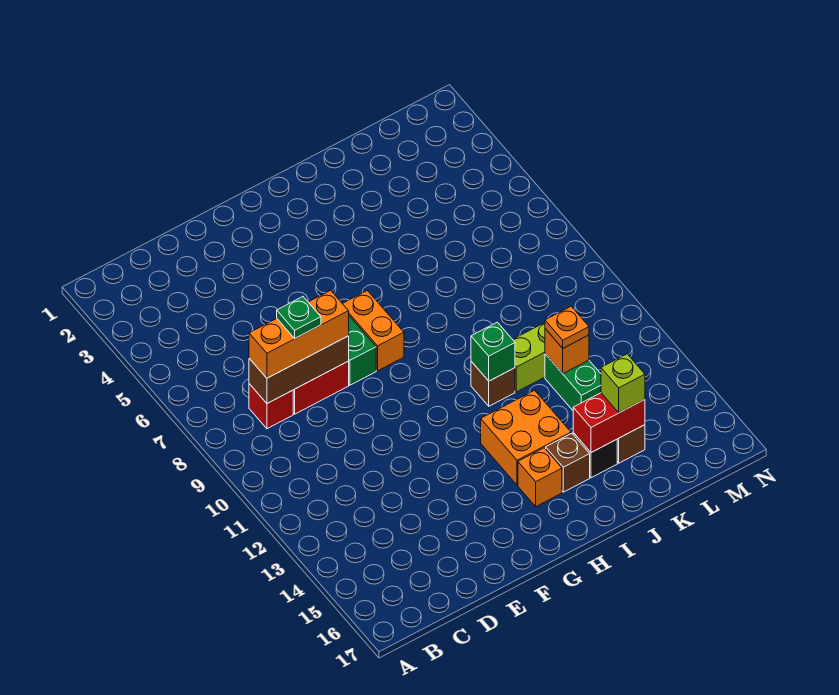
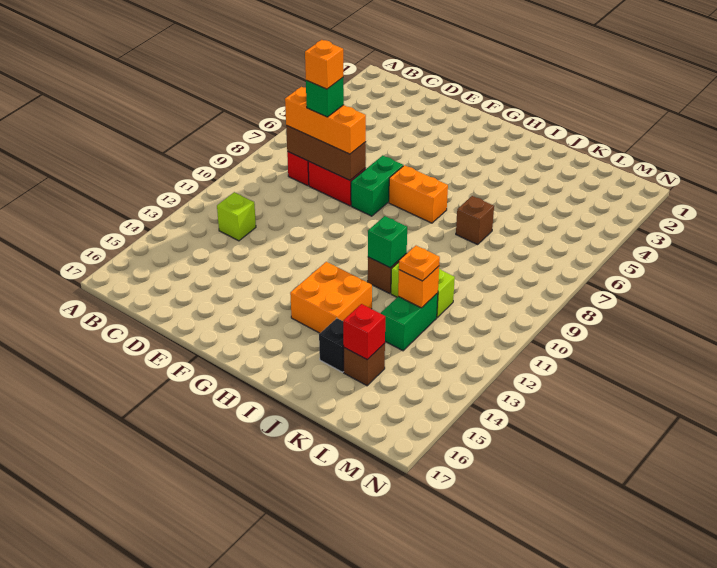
green 1x1 plate [277,297,321,339] -> green 1x1 brick [306,78,344,117]
orange 1x2 brick [342,291,404,371] -> orange 1x2 brick turned to [389,165,448,223]
orange 1x1 brick [518,448,562,506] -> orange 1x1 brick moved to [305,40,343,89]
brown 1x1 brick [546,433,590,492] -> brown 1x1 brick moved to [456,196,494,245]
red 1x2 brick [573,393,645,453] -> red 1x1 brick [343,304,385,360]
lime 1x1 brick [601,354,645,413] -> lime 1x1 brick moved to [217,192,256,241]

